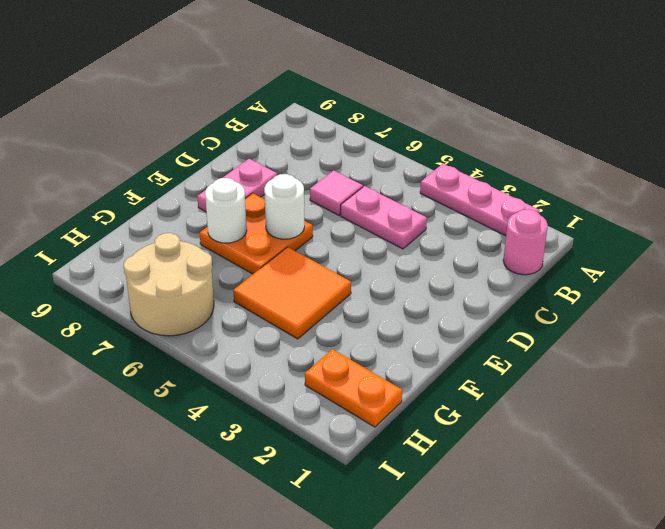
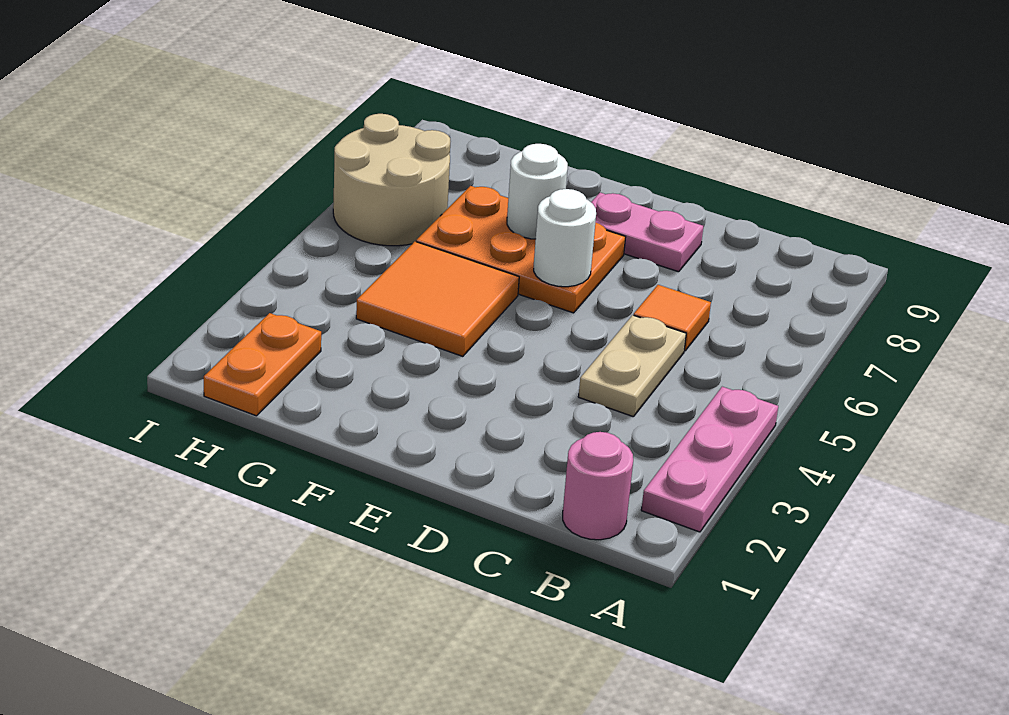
pink 1x2 plate [341,186,427,249] -> tan 1x2 plate [578,315,686,417]
pink 1x1 tile [310,170,363,215] -> orange 1x1 tile [634,285,711,351]
orange 2x2 plate [200,193,313,274] -> orange 2x3 plate [416,186,626,313]

